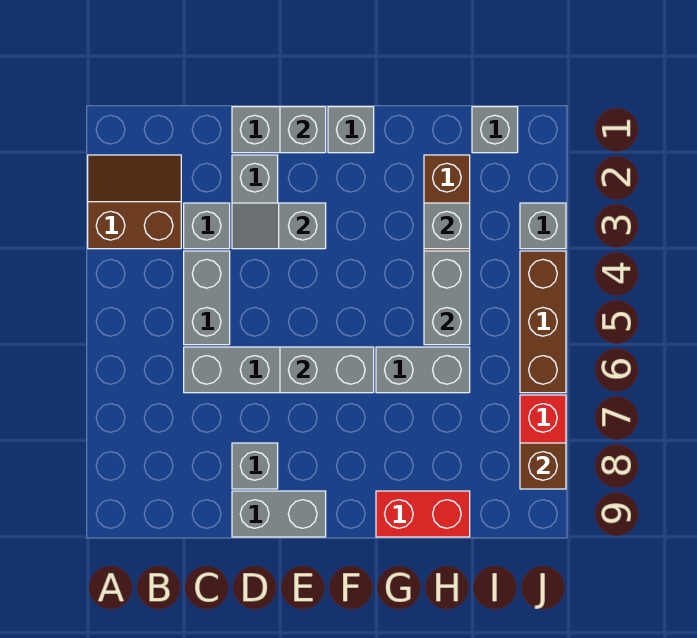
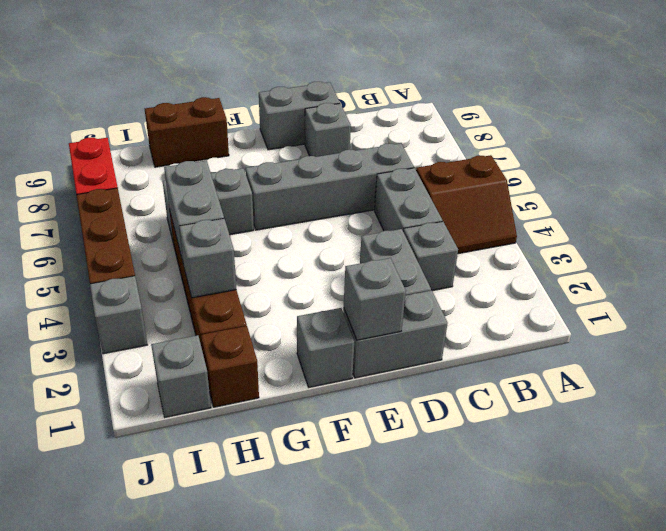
brown 2x2 slope [88,155,181,249] -> brown 2x2 slope moved to [416,155,517,254]
grey 1x2 slope [232,203,326,249] -> none
grey 1x2 brick [280,347,374,393] -> none
red 1x2 brick [376,491,470,537] -> brown 1x2 brick [145,97,229,167]
brown 1x1 brick [520,443,566,489] -> brown 1x1 brick moved to [201,326,259,407]

